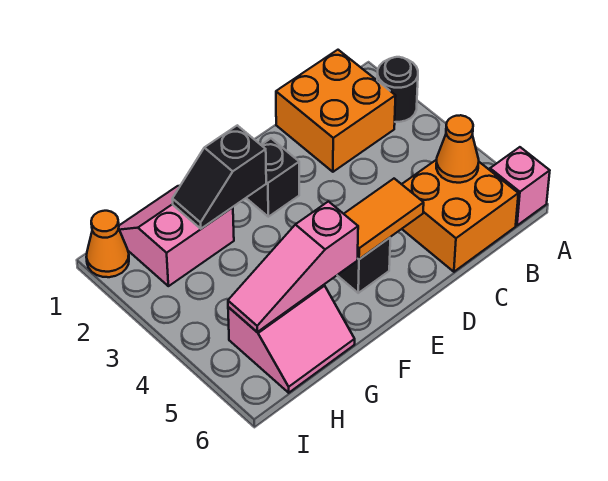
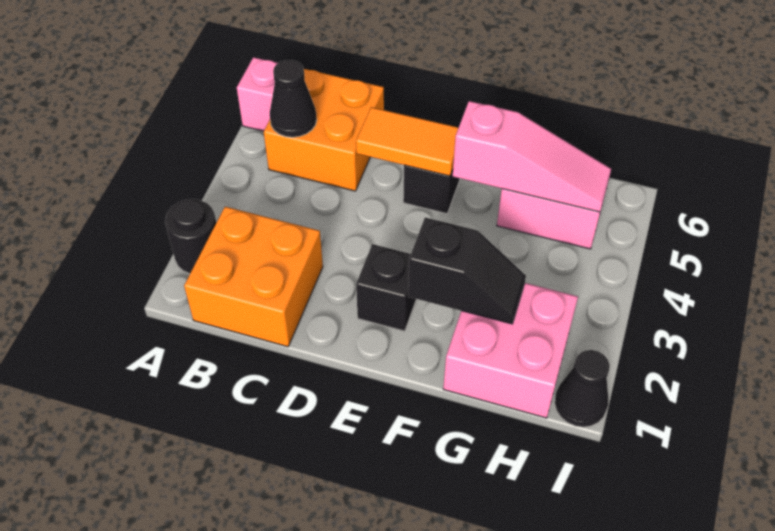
orange 1x1 cone [436,115,479,183] -> black 1x1 cone [270,60,317,137]
pink 2x2 slope [119,186,234,286] -> pink 2x2 brick [443,283,578,418]
orange 1x1 cone [86,211,129,277] -> black 1x1 cone [555,350,610,427]

